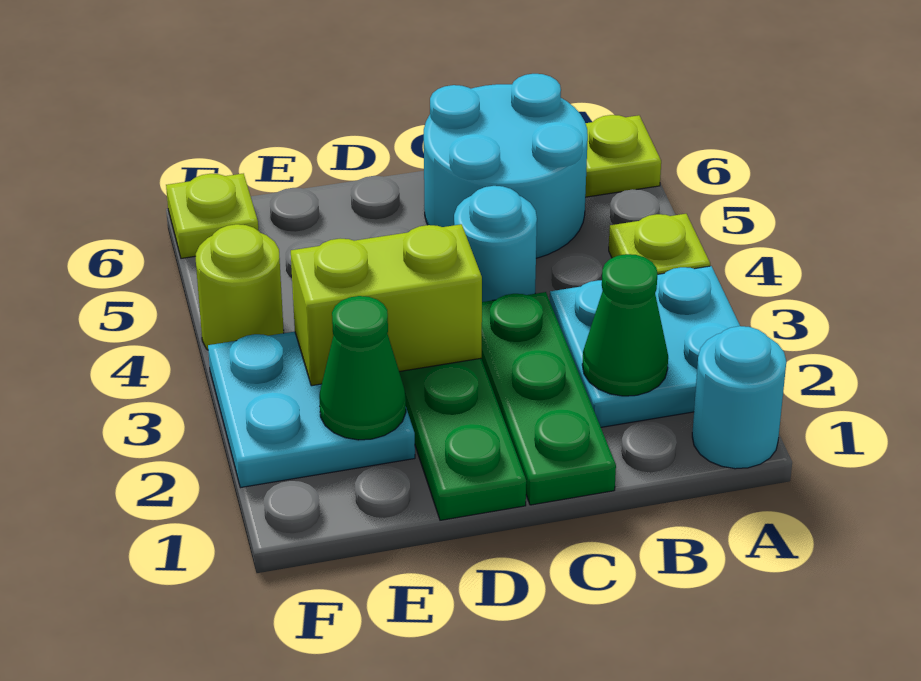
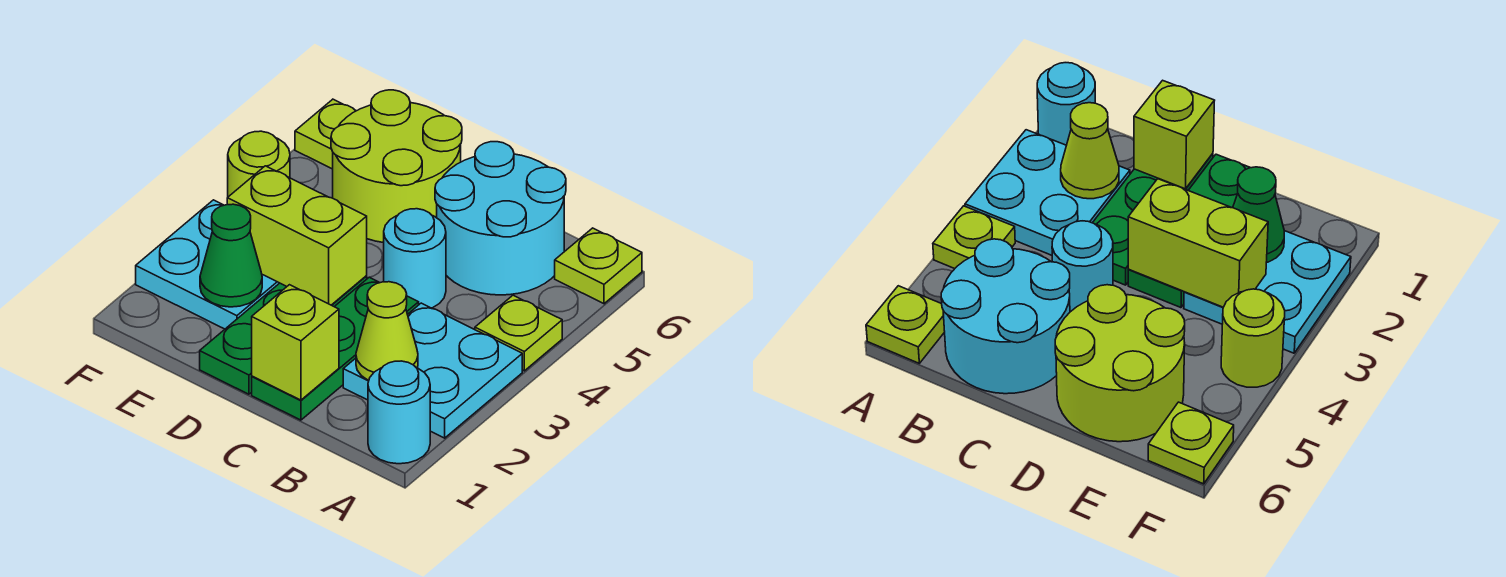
green 1x1 cone [582,254,668,396] -> lime 1x1 cone [356,282,418,380]
none -> lime 1x1 brick [252,285,339,400]
none -> lime 2x2 round brick [331,90,462,243]

